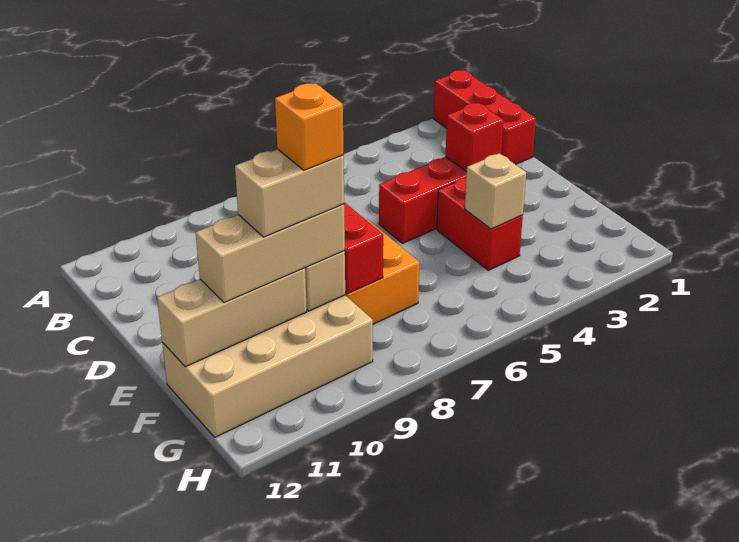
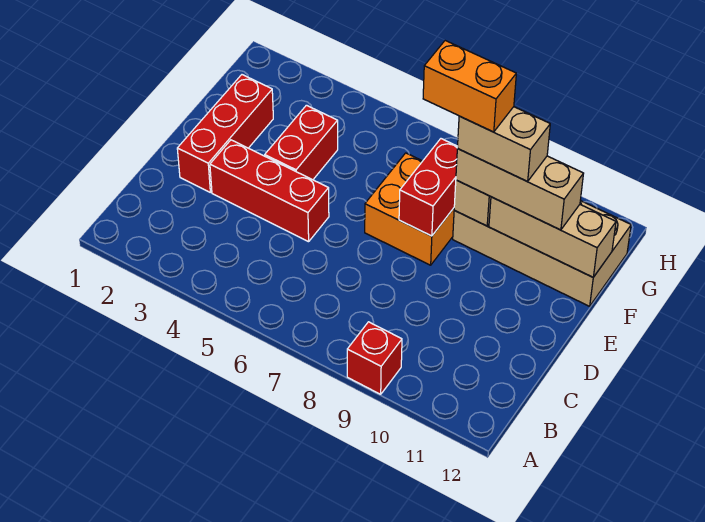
red 1x3 brick [434,70,536,165] -> red 1x3 brick moved to [177,75,273,192]
red 1x1 brick [446,103,503,172] -> red 1x1 brick moved to [347,322,402,394]
tan 1x1 brick [465,153,526,229] -> none
orange 1x1 brick [275,83,343,170] -> orange 1x2 brick [423,41,516,132]

